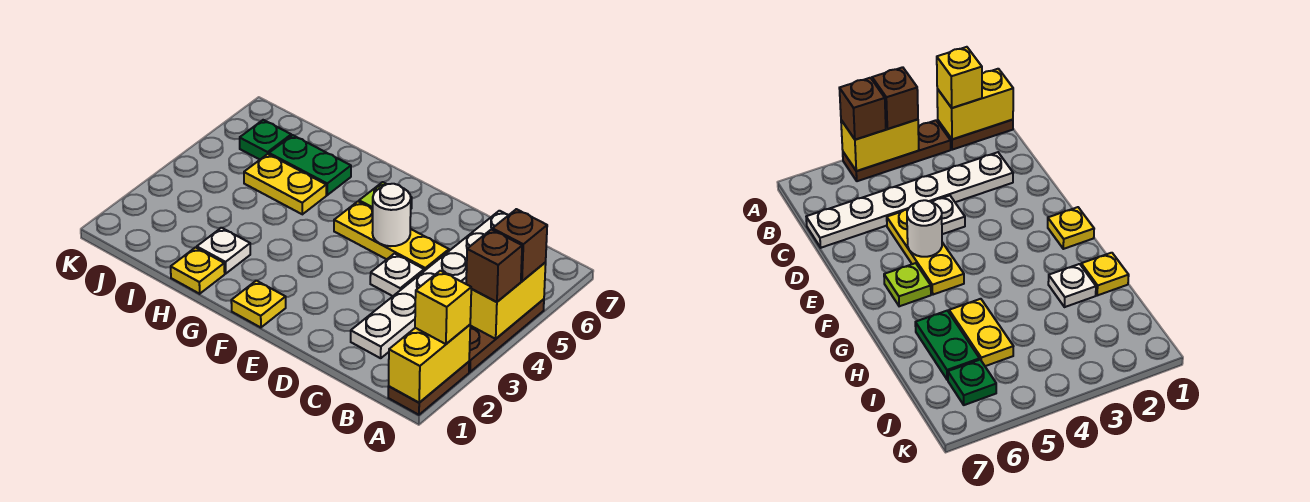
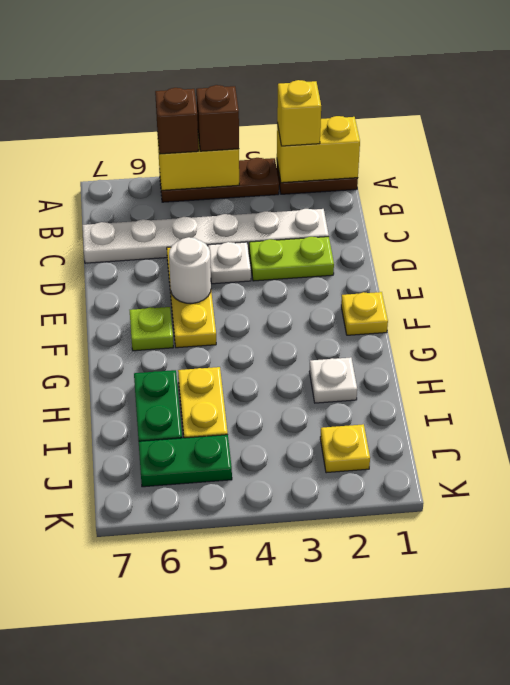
none -> lime 1x2 plate [249,237,334,281]
yellow 1x1 plate [171,247,225,294] -> yellow 1x1 plate moved to [320,424,370,473]
green 1x1 plate [240,120,291,159] -> green 1x2 plate [139,435,232,487]

